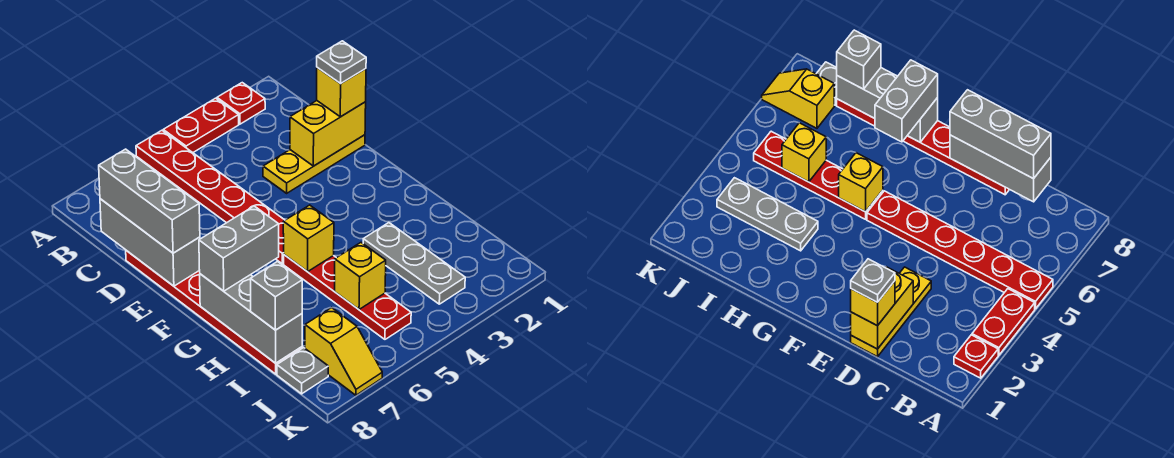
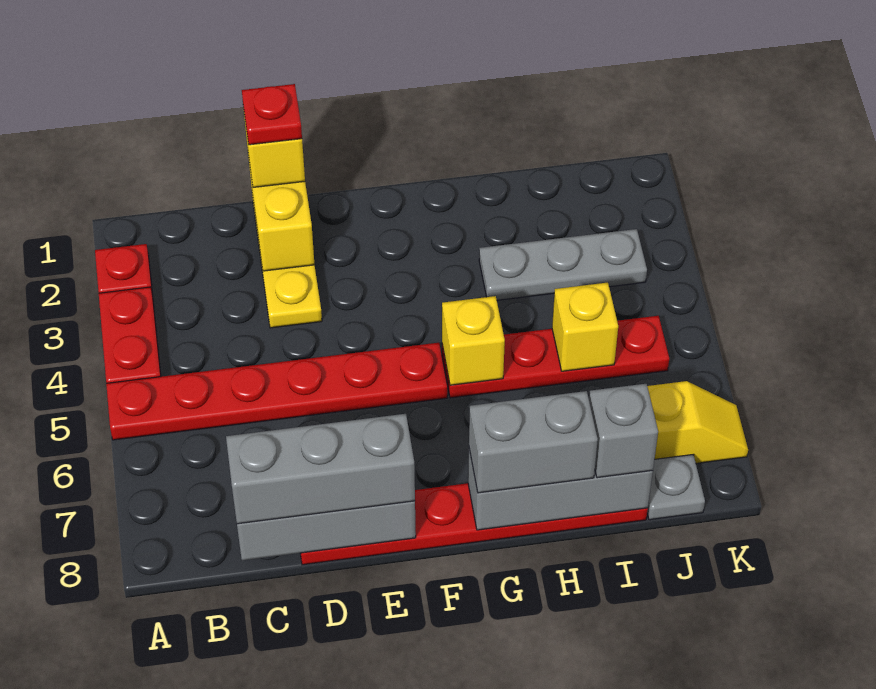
grey 1x1 plate [317,41,366,84] -> red 1x1 plate [242,84,302,145]
grey 1x2 brick [199,206,279,291] -> grey 1x2 brick turned to [469,391,598,493]

